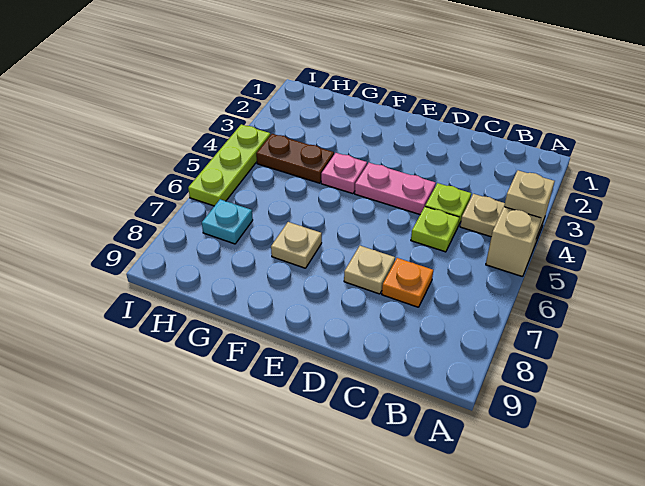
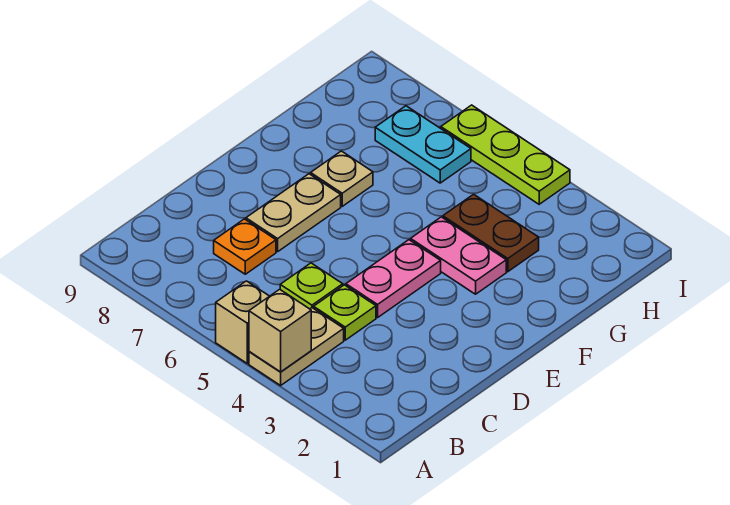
tan 1x1 plate [344,246,395,294] -> tan 1x2 plate [246,174,341,252]
pink 1x1 plate [321,153,367,194] -> pink 1x2 plate [411,217,506,294]
brown 1x2 plate [256,134,334,183] -> brown 1x2 plate turned to [443,194,539,272]
cyan 1x1 plate [202,199,253,244] -> cyan 1x2 plate [375,106,471,183]

